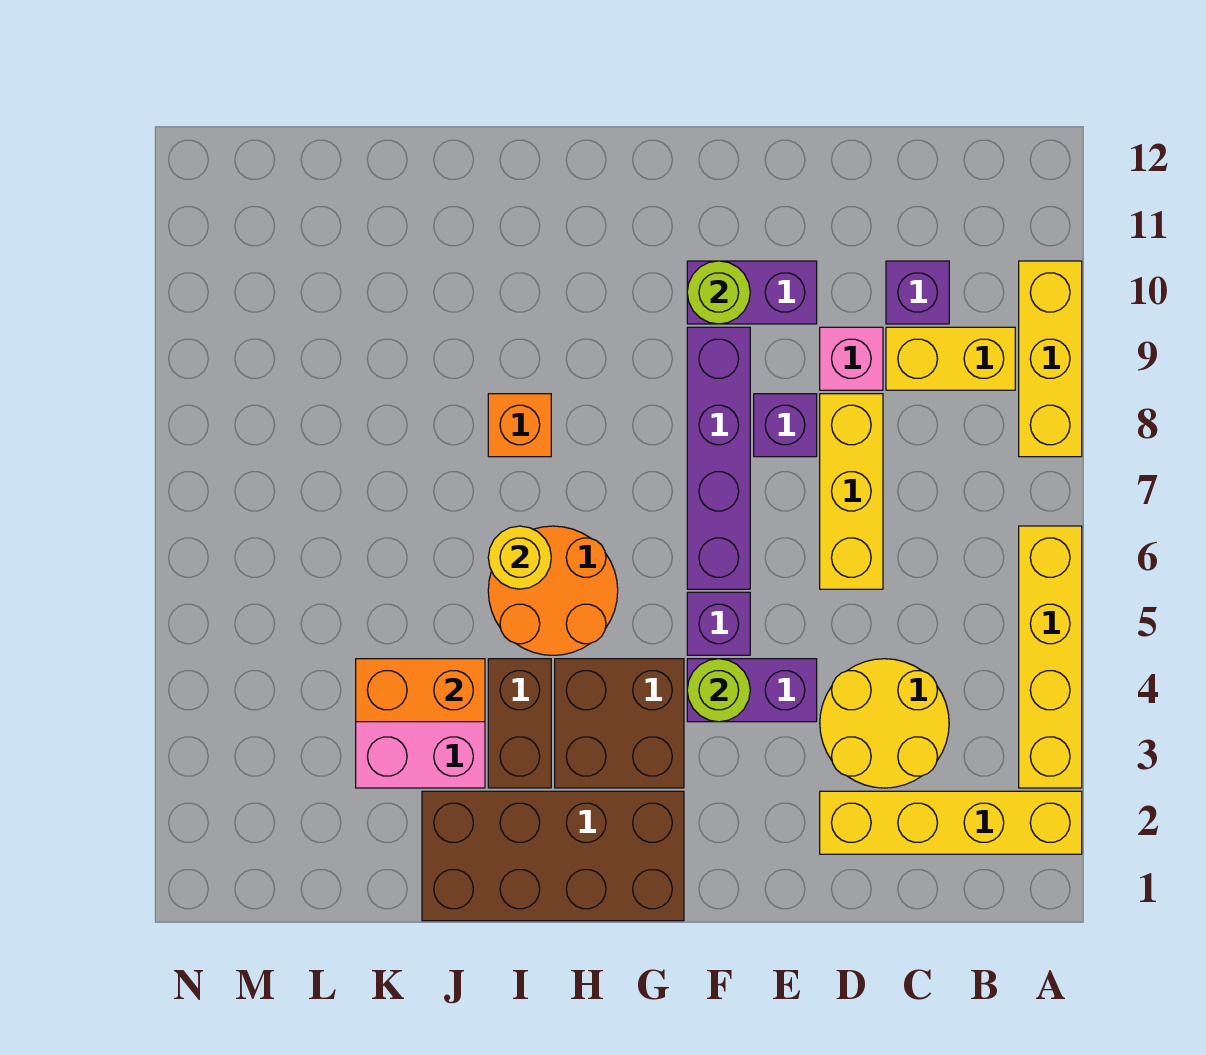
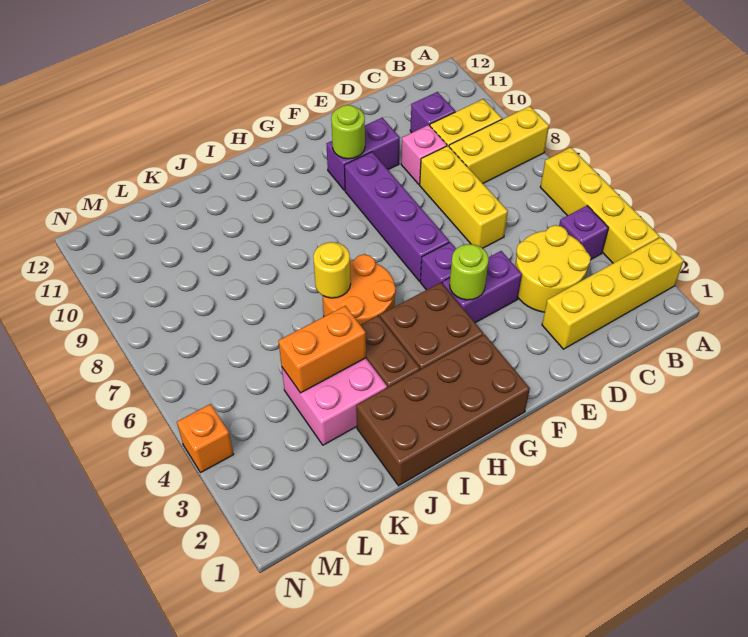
yellow 1x3 brick [1019,261,1082,457] -> yellow 1x3 brick turned to [449,106,549,183]
purple 1x1 brick [754,394,817,457] -> purple 1x1 brick moved to [559,206,608,259]
orange 1x1 brick [488,394,551,457] -> orange 1x1 brick moved to [177,404,234,473]

